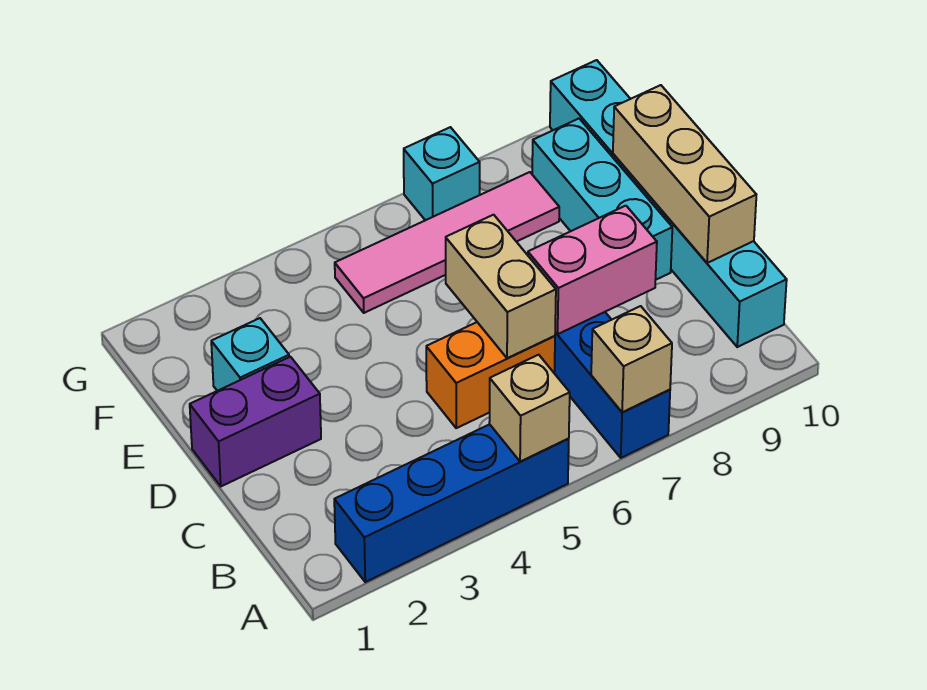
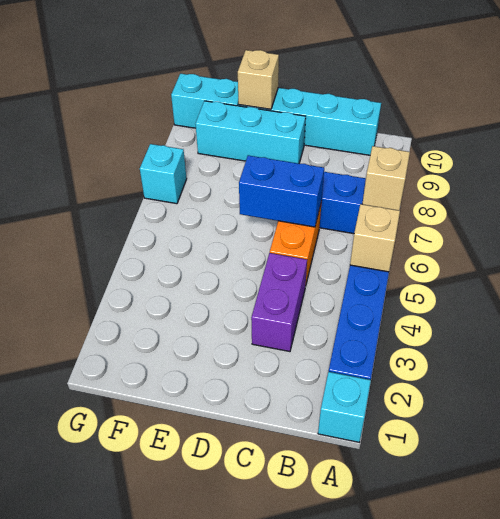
tan 1x2 brick [446,215,556,358] -> blue 1x2 brick [239,155,324,227]
pink 1x2 brick [528,206,657,334] -> none
tan 1x3 brick [613,85,756,263] -> tan 1x1 brick [238,50,279,109]
purple 1x2 brick [190,357,321,486] -> purple 1x2 brick moved to [251,253,307,352]
cyan 1x1 brick [211,318,289,391] -> cyan 1x1 brick moved to [318,372,371,442]
pink 1x4 tile [335,172,559,313] -> none

